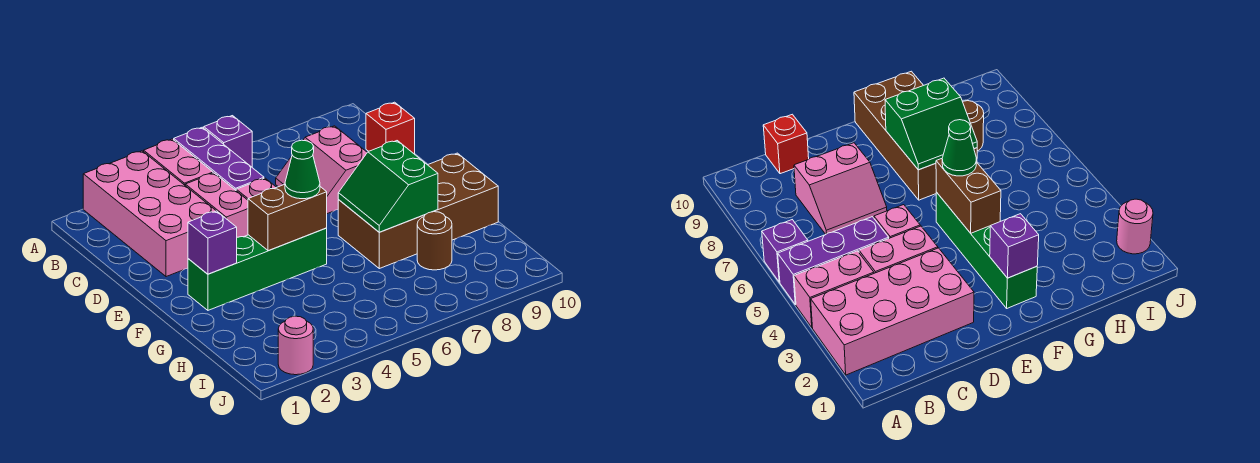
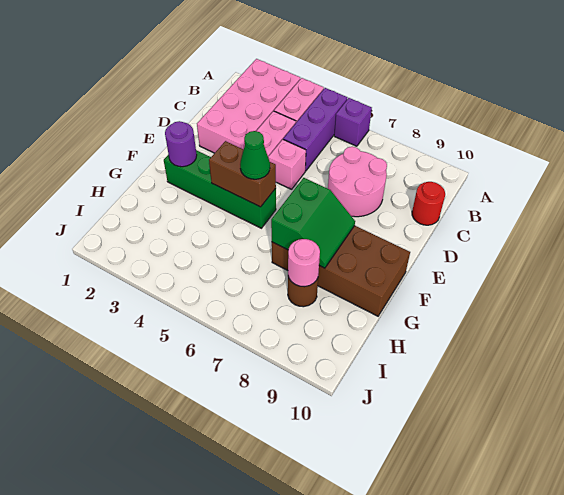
pink 2x2 slope [276,126,367,214] -> pink 2x2 round brick [328,147,387,217]
red 1x1 brick [366,102,415,154] -> red 1x1 round brick [412,182,445,225]
purple 1x1 brick [188,211,237,274] -> purple 1x1 round brick [165,121,197,167]
green 2x2 slope [338,141,438,232] -> green 2x2 slope turned to [271,178,355,268]
pink 1x1 round brick [278,316,313,375] -> pink 1x1 round brick moved to [288,239,320,287]

